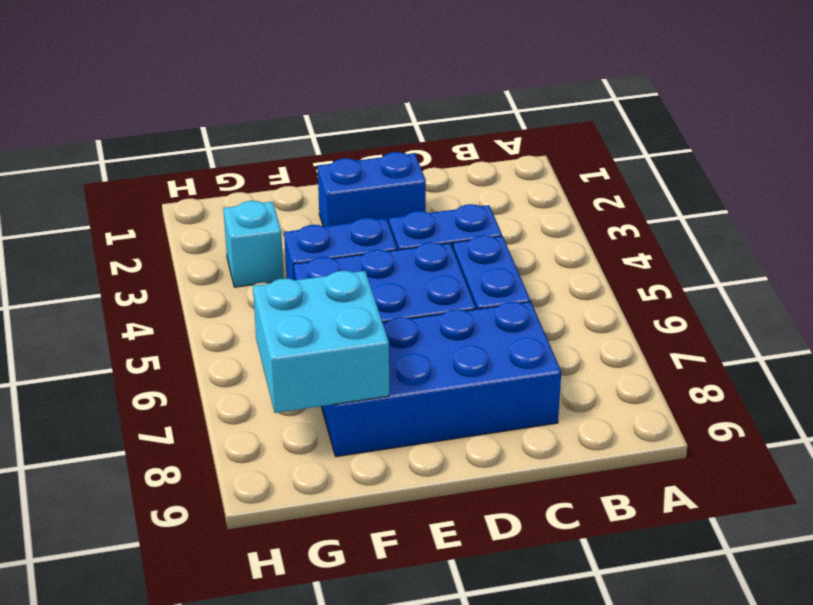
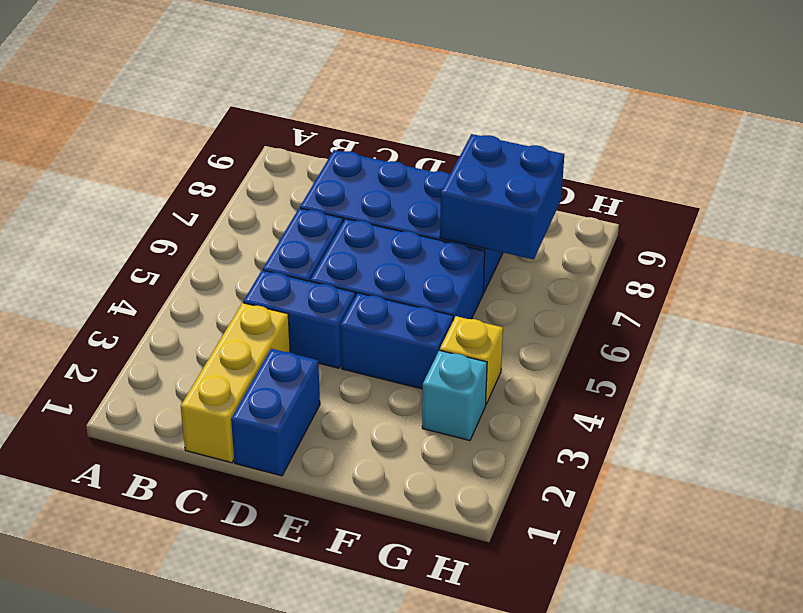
none -> yellow 1x3 brick [181,303,290,463]
blue 1x2 brick [318,152,426,227] -> blue 1x2 brick turned to [231,349,320,476]
cyan 2x2 brick [253,271,389,413] -> blue 2x2 brick [440,134,564,259]
none -> yellow 1x1 brick [440,316,503,404]

